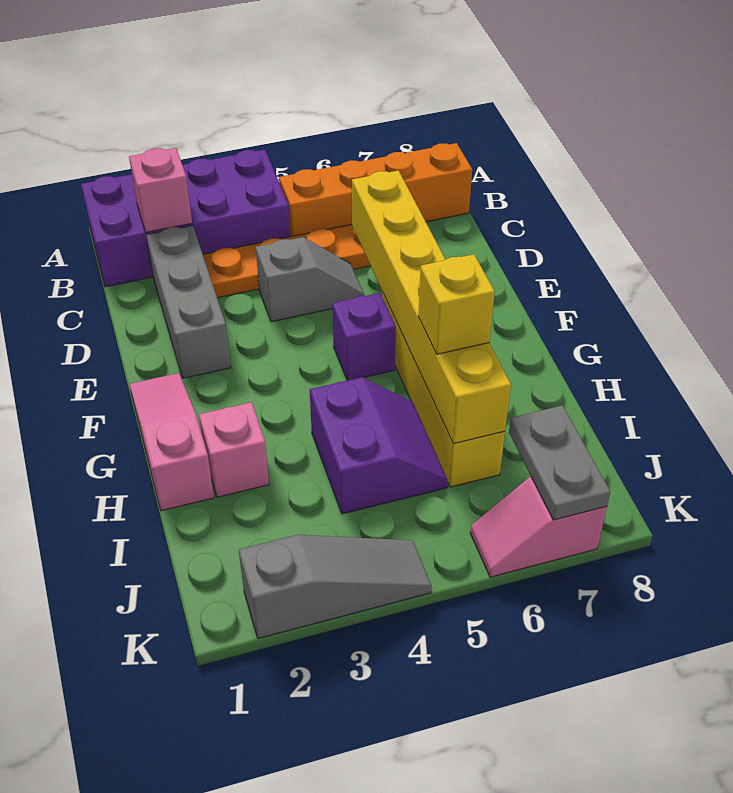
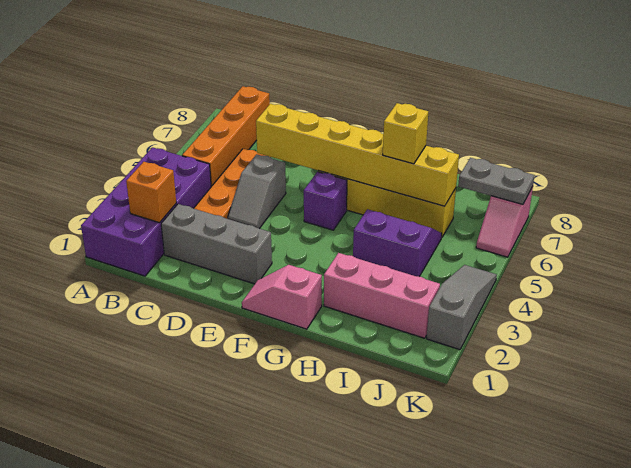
pink 1x1 brick [129,148,192,232] -> orange 1x1 brick [126,162,176,223]
grey 1x2 slope [256,237,364,322] -> grey 1x2 slope turned to [228,154,286,229]
pink 1x3 slope [130,373,214,511] -> pink 1x2 slope [242,265,322,329]
pink 1x1 brick [199,402,269,497] -> pink 1x3 brick [324,253,440,338]

